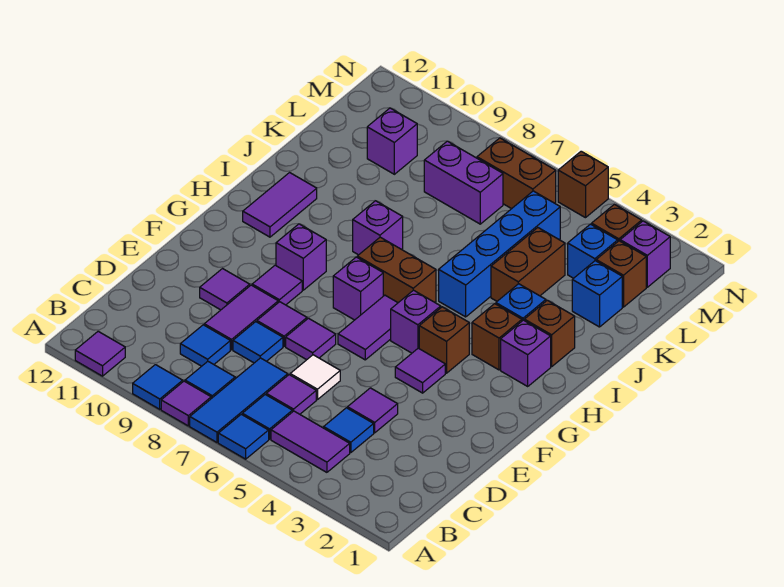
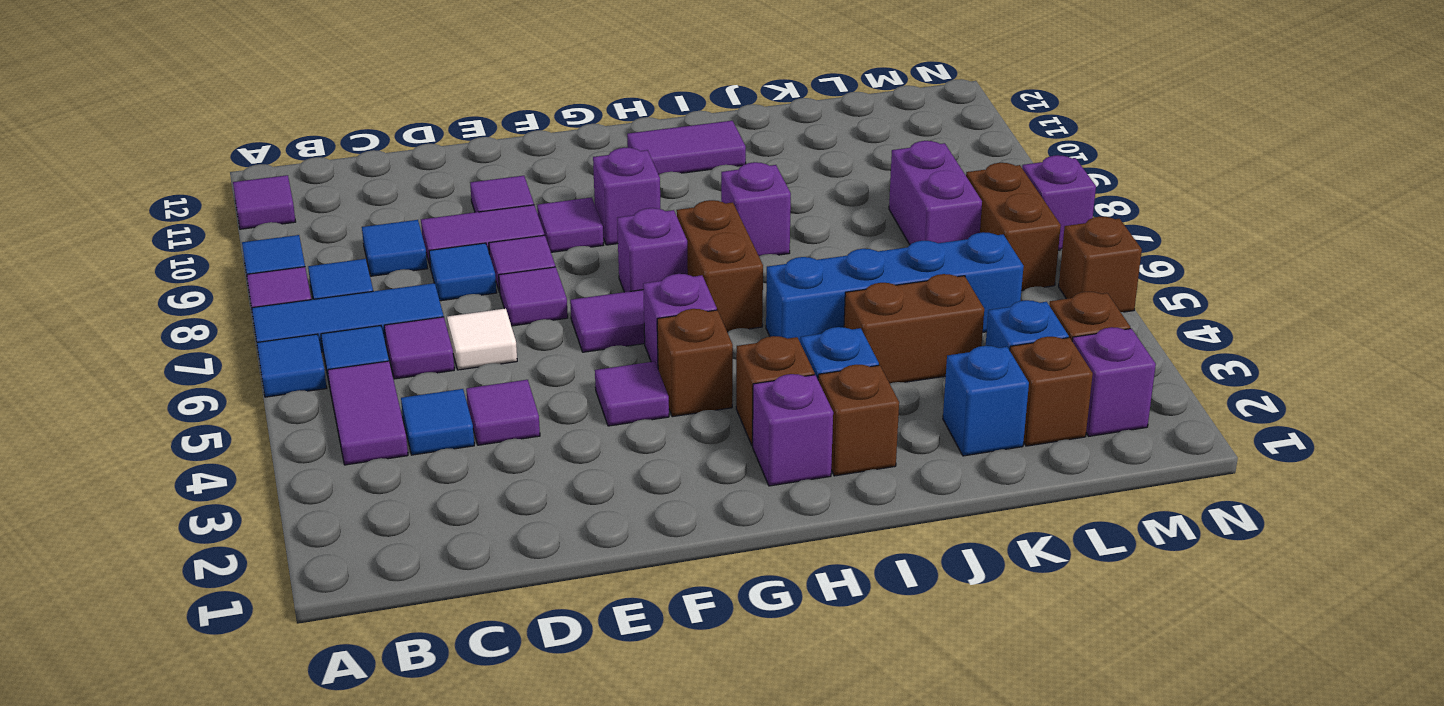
purple 1x1 brick [367,108,417,174] -> purple 1x1 brick moved to [1022,155,1096,250]

